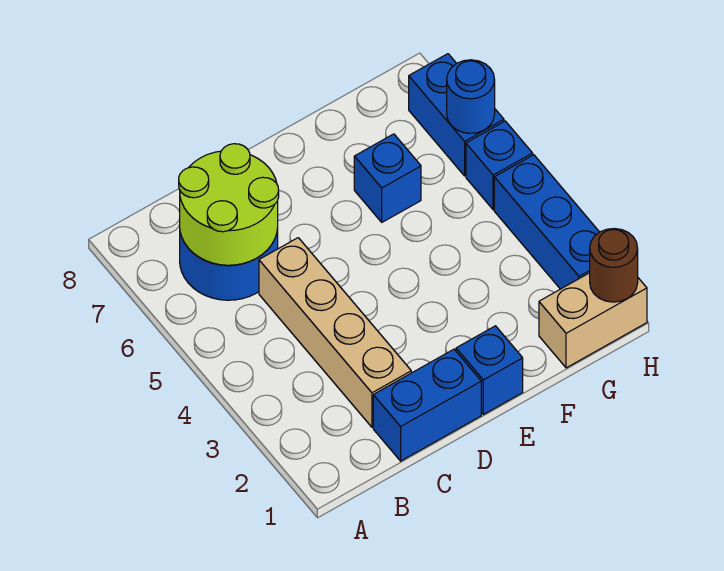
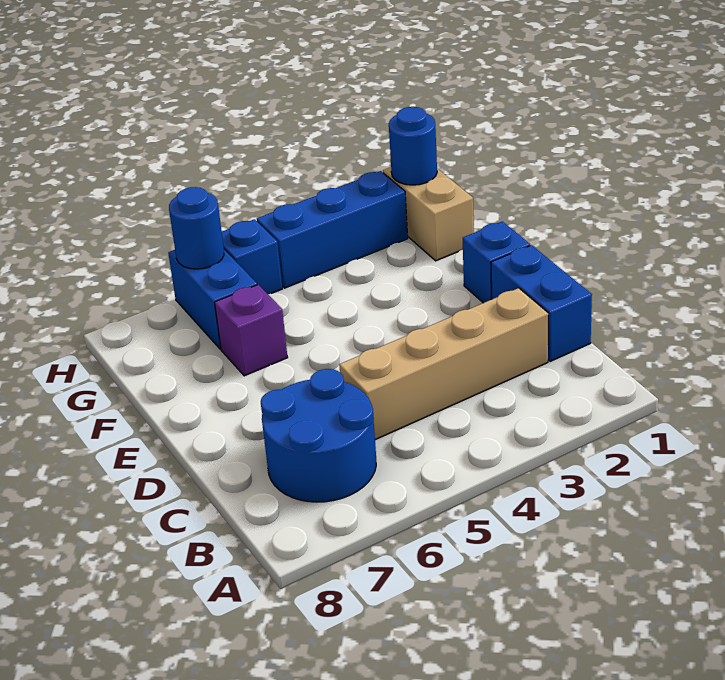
lime 2x2 round brick [179,144,279,265] -> none
blue 1x1 brick [354,134,421,222] -> purple 1x1 brick [215,285,288,376]
brown 1x1 round brick [590,229,638,302] -> blue 1x1 round brick [389,107,437,185]
blue 1x2 brick [409,54,504,176] -> blue 1x2 brick turned to [168,250,257,349]

